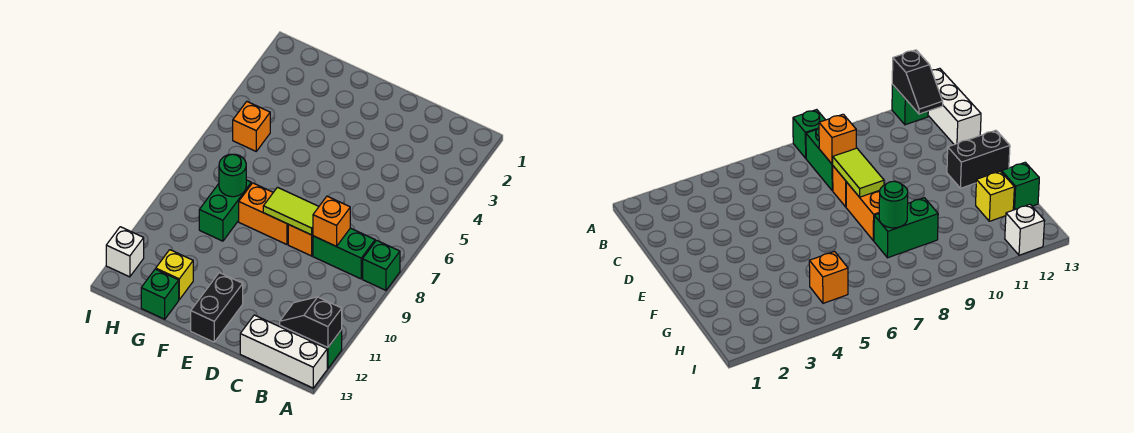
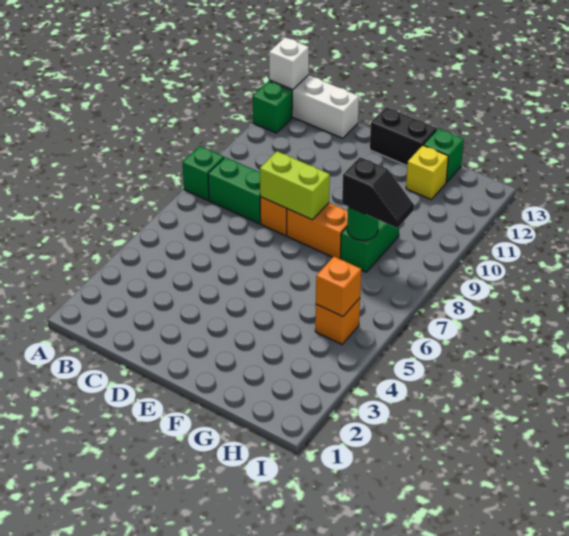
black 1x2 slope [280,297,342,348] -> black 1x2 slope moved to [342,157,414,228]
orange 1x1 brick [313,196,350,247] -> orange 1x1 brick moved to [316,257,361,317]
lime 1x2 tile [263,187,319,235] -> lime 1x2 brick [260,151,330,220]
black 1x2 brick [191,273,243,342] -> black 1x2 brick turned to [370,107,437,165]
white 1x1 brick [106,227,144,277] -> white 1x1 brick moved to [269,37,309,90]

